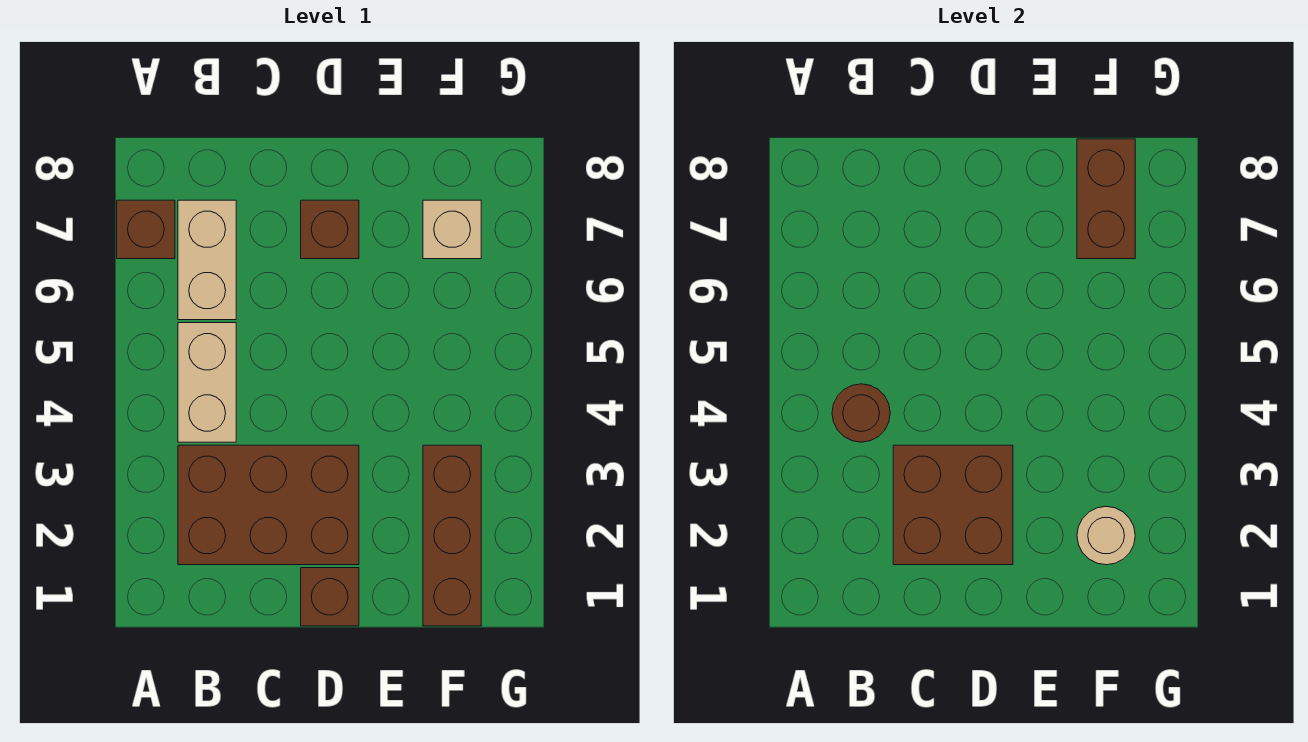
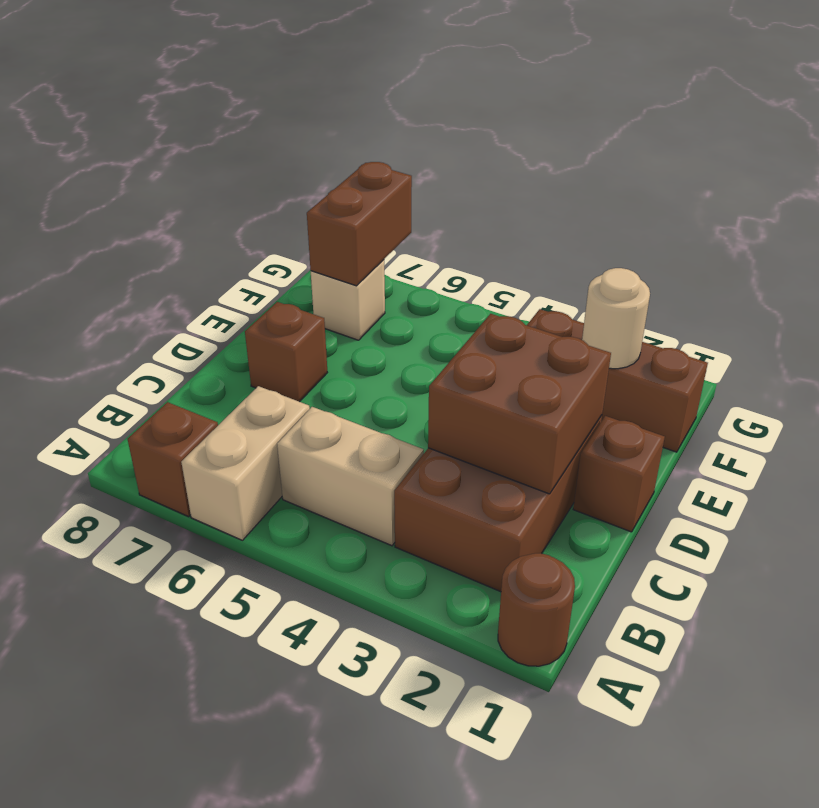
brown 1x1 round brick [832,384,890,442] -> brown 1x1 round brick moved to [498,553,575,666]
tan 1x2 brick [178,200,236,320] -> tan 1x2 brick turned to [181,386,310,540]
brown 1x2 brick [1077,139,1135,259] -> brown 1x2 brick turned to [307,162,412,286]

